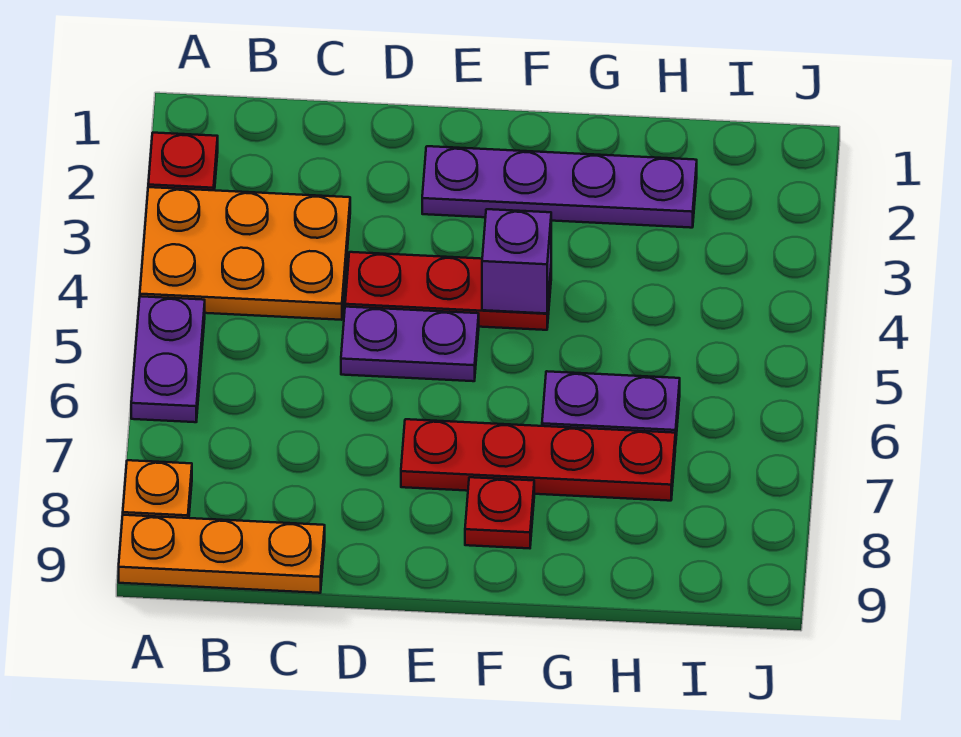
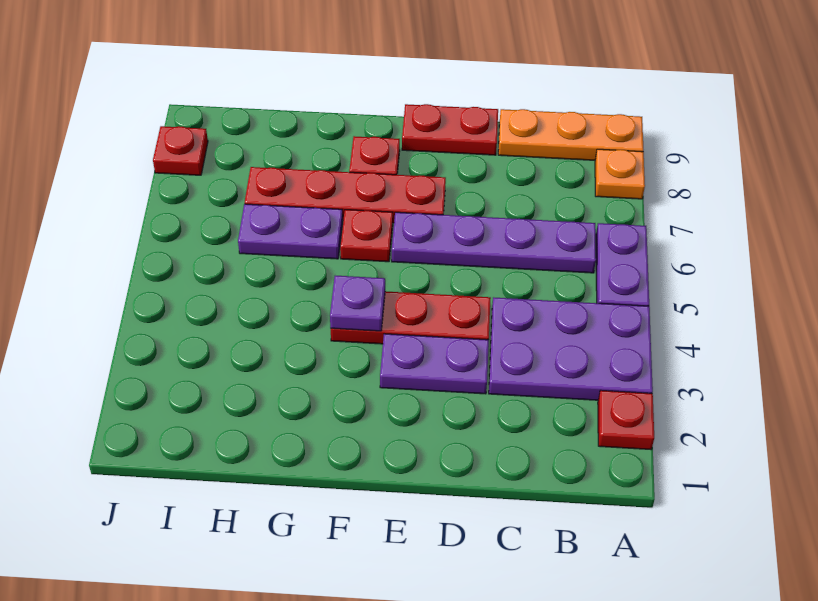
orange 2x3 plate [140,187,350,320] -> purple 2x3 plate [489,297,653,400]
purple 1x2 plate [341,307,479,381] -> purple 1x2 plate moved to [380,334,489,394]
none -> red 1x2 plate [402,104,498,155]
purple 1x4 plate [422,146,697,228] -> purple 1x4 plate moved to [392,212,596,273]
purple 1x1 brick [482,209,551,313] -> purple 1x1 plate [330,276,385,331]
none -> red 1x1 plate [340,210,393,262]
none -> red 1x1 plate [153,126,208,175]

